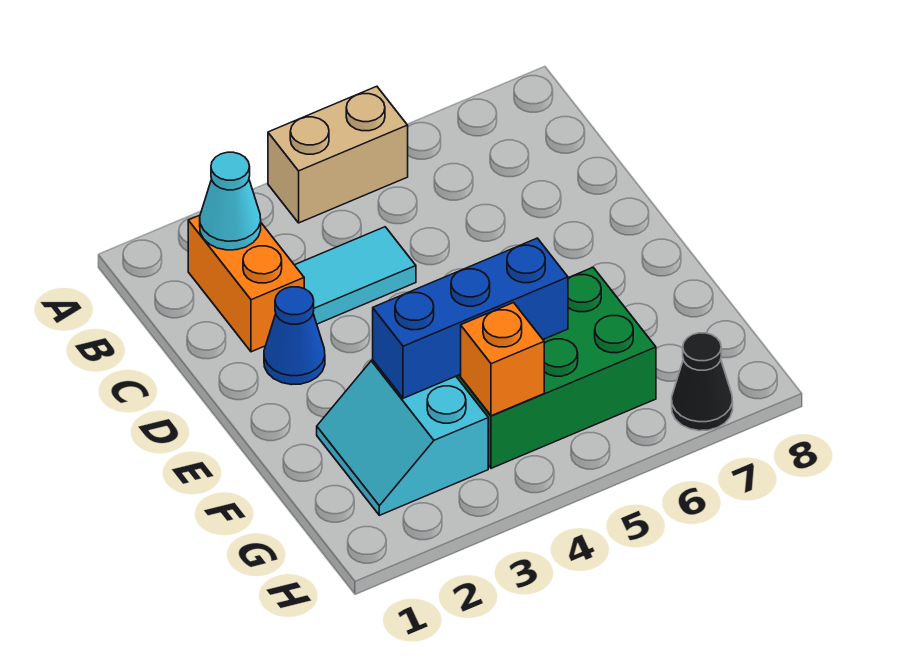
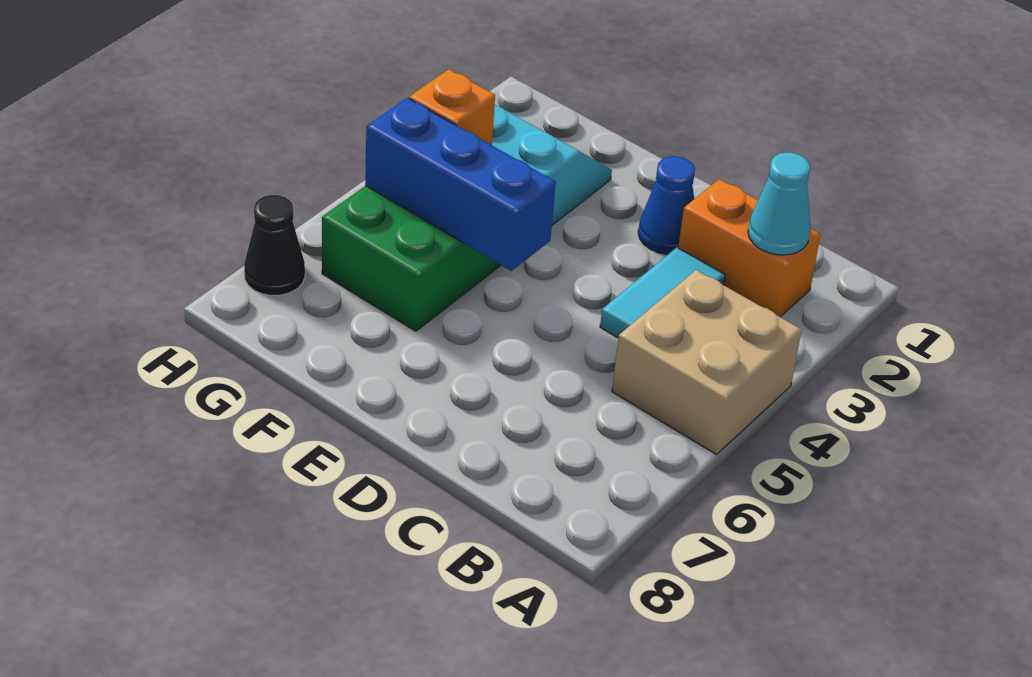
tan 1x2 brick [268,86,408,223] -> tan 2x2 brick [612,270,802,454]
blue 1x3 brick [373,238,568,398] -> blue 1x3 brick turned to [365,98,556,271]

